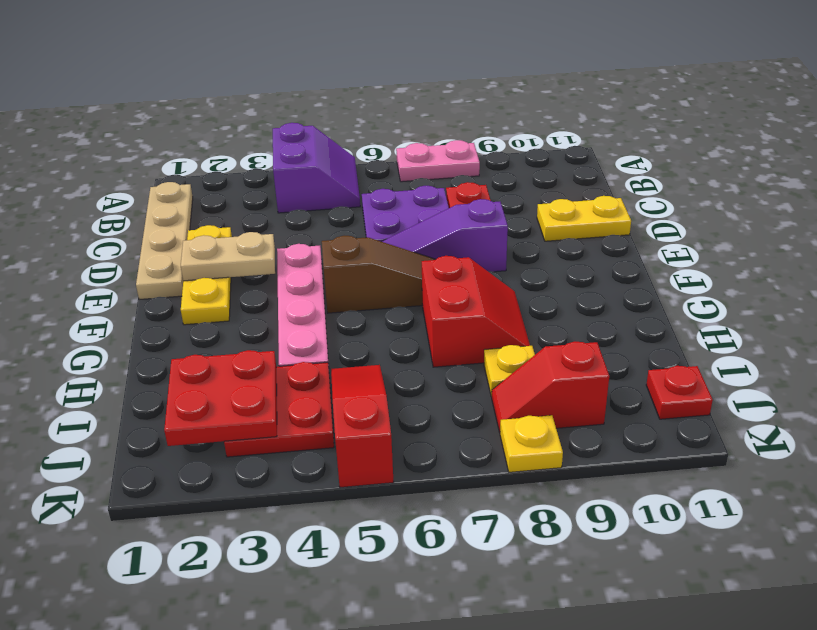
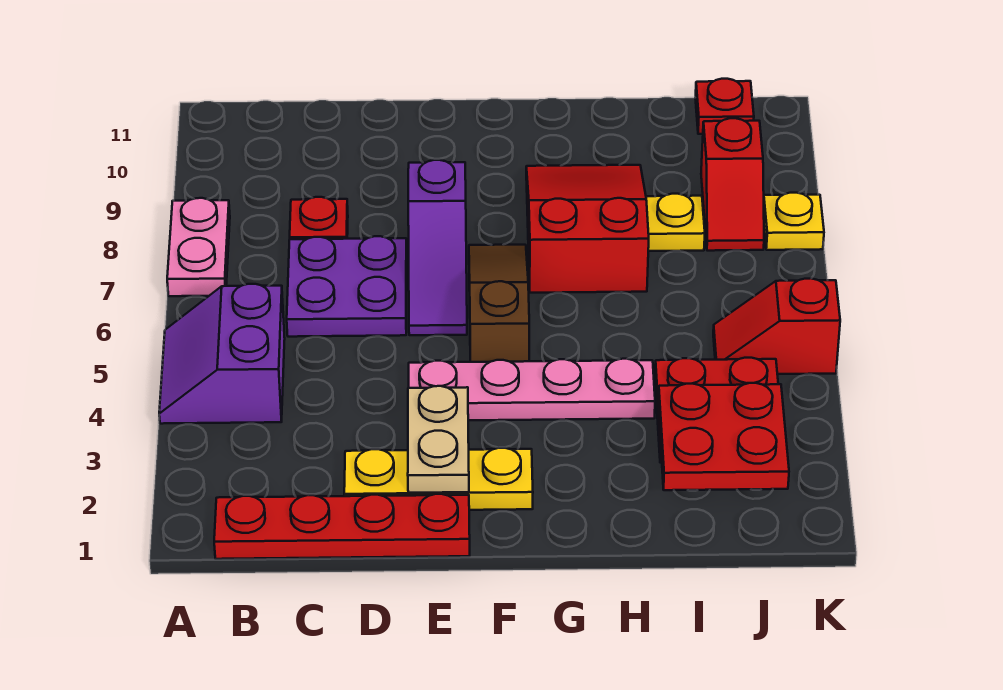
purple 2x2 slope [273,123,360,213] -> purple 2x2 slope turned to [159,284,285,424]
tan 1x4 plate [136,182,193,300] -> red 1x4 plate [214,494,470,559]
yellow 1x2 plate [537,196,631,241] -> none
red 2x2 slope [422,256,530,367] -> red 2x3 slope [526,165,649,293]
red 1x3 slope [331,365,394,488] -> red 1x2 slope [713,278,840,374]

